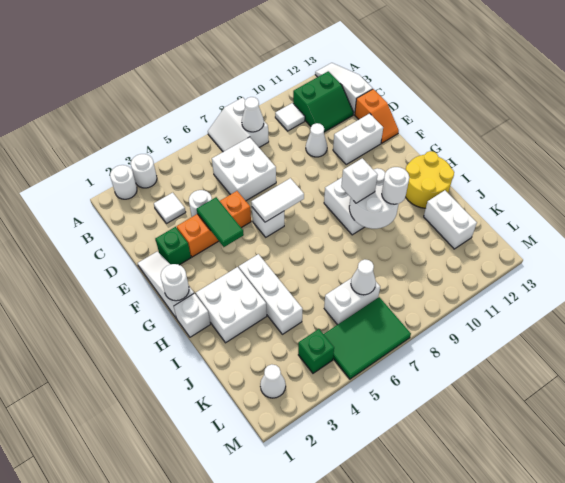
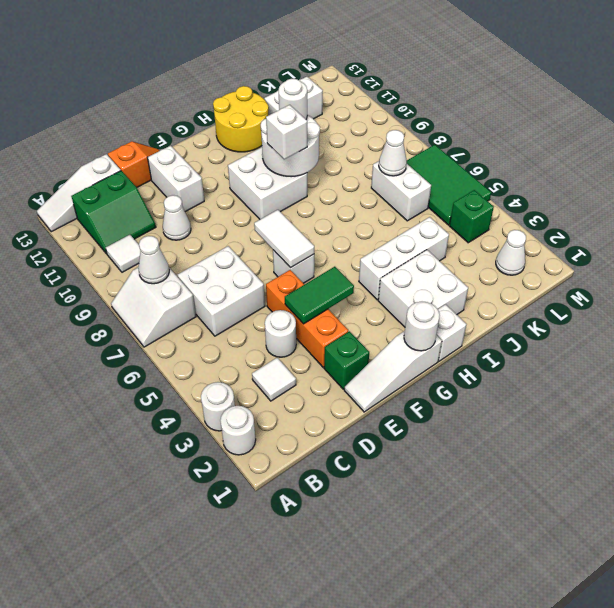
white 2x2 slope [208,97,269,152] -> white 2x2 slope turned to [111,267,196,347]
green 2x2 slope [293,71,353,132] -> green 2x2 slope turned to [71,171,156,254]

